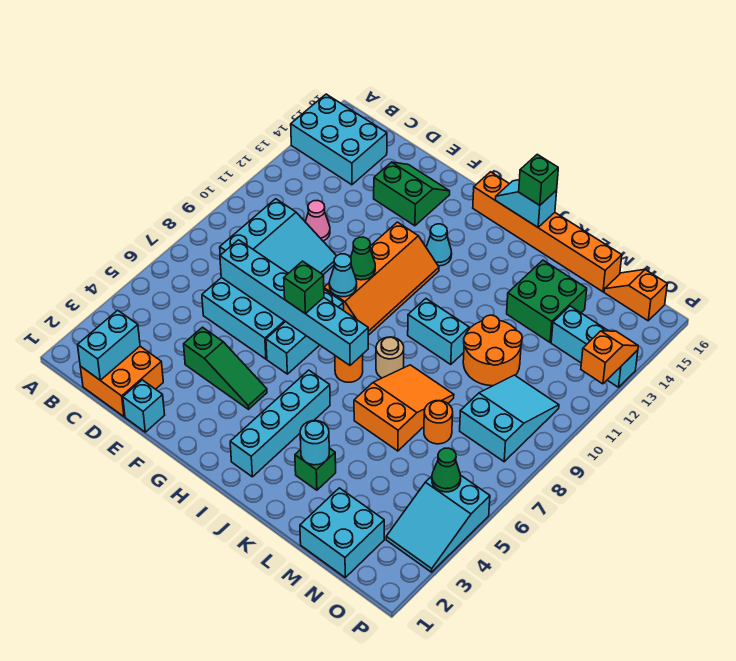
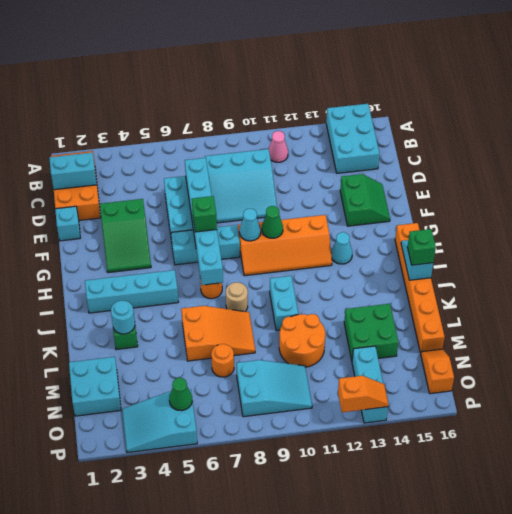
orange 2x2 brick [80,346,163,417] -> orange 2x3 brick [51,151,101,220]
pink 1x1 cone [305,201,330,241] -> pink 1x1 cone moved to [269,131,288,162]
green 1x3 slope [184,327,267,409] -> green 2x3 slope [100,199,151,273]

